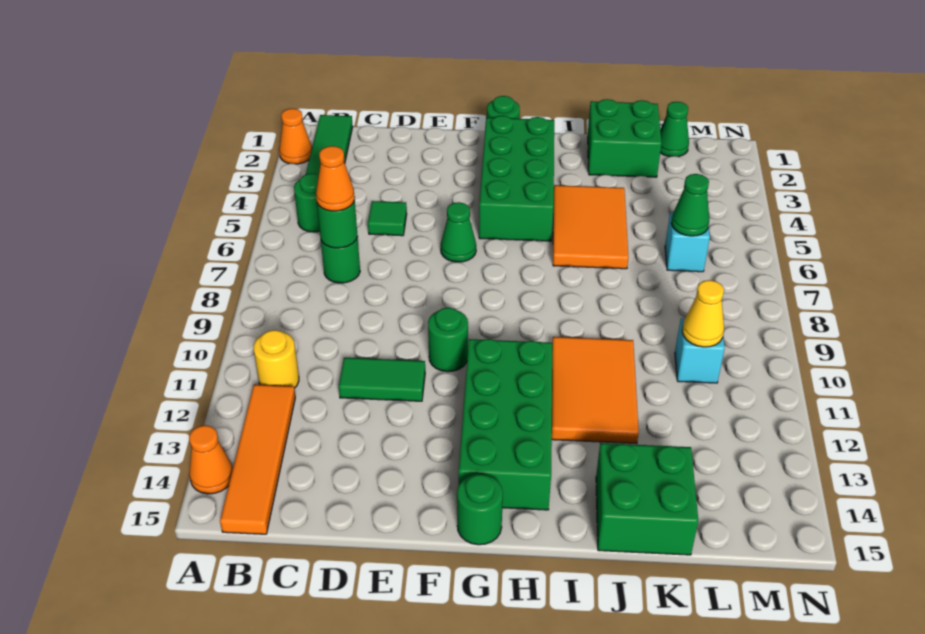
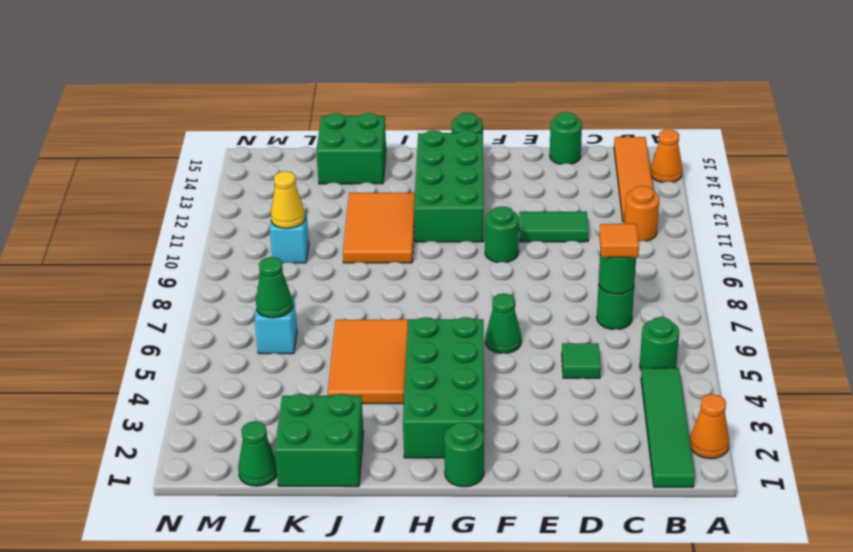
yellow 1x1 round brick [254,330,299,388] -> orange 1x1 round brick [624,186,660,241]
orange 1x1 cone [316,146,355,211] -> orange 1x1 tile [599,224,639,257]
none -> green 1x1 round brick [550,112,582,164]

